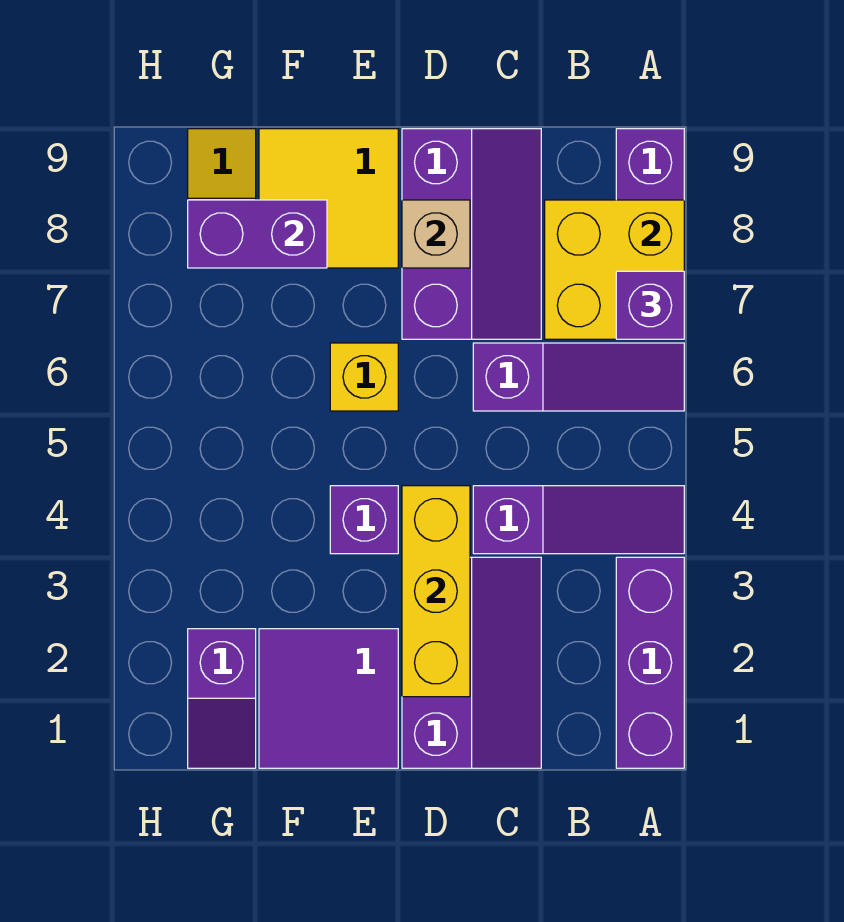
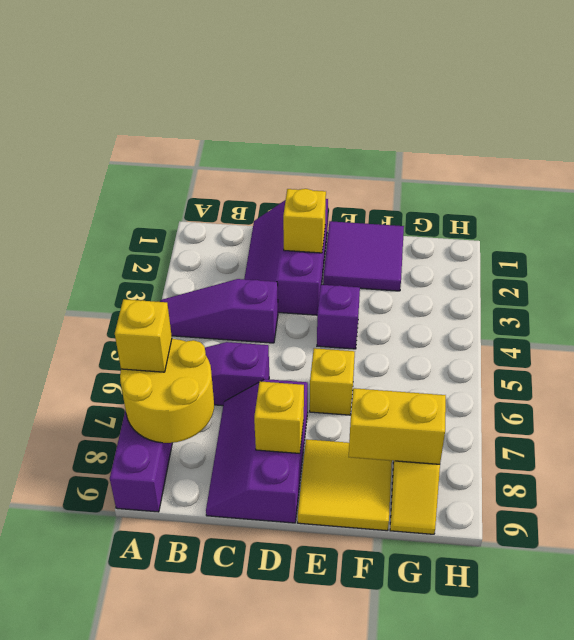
purple 1x3 brick [616,557,684,768] -> none
yellow 2x2 brick [545,200,684,339] -> yellow 2x2 round brick [120,339,214,443]
purple 1x1 brick [616,271,684,339] -> yellow 1x1 brick [115,299,172,372]
yellow 1x3 brick [402,486,470,697] -> yellow 1x1 brick [283,189,326,253]
tan 1x1 brick [402,200,470,268] -> yellow 1x1 brick [254,381,304,453]
purple 1x2 brick [188,200,327,268] -> yellow 1x2 brick [349,388,446,464]
purple 1x2 slope [188,629,256,768] -> none

